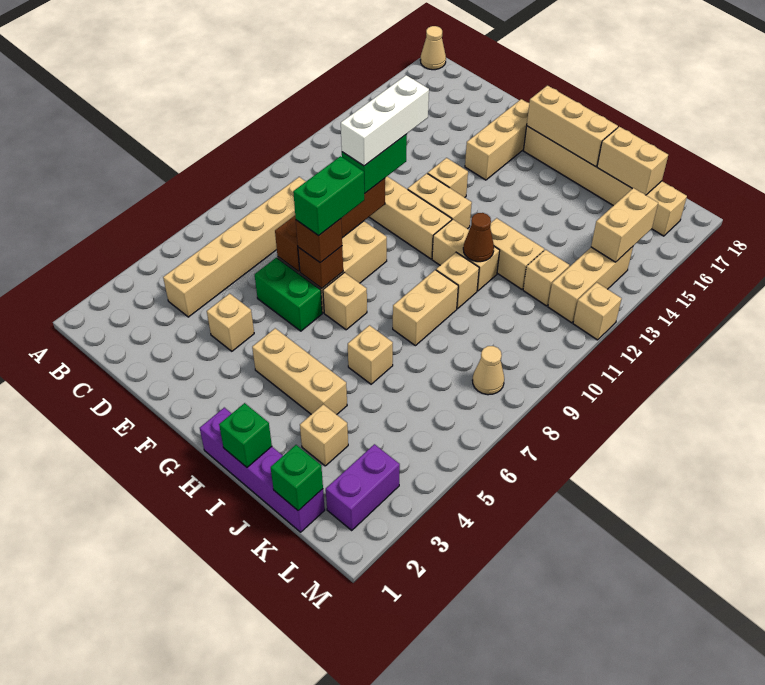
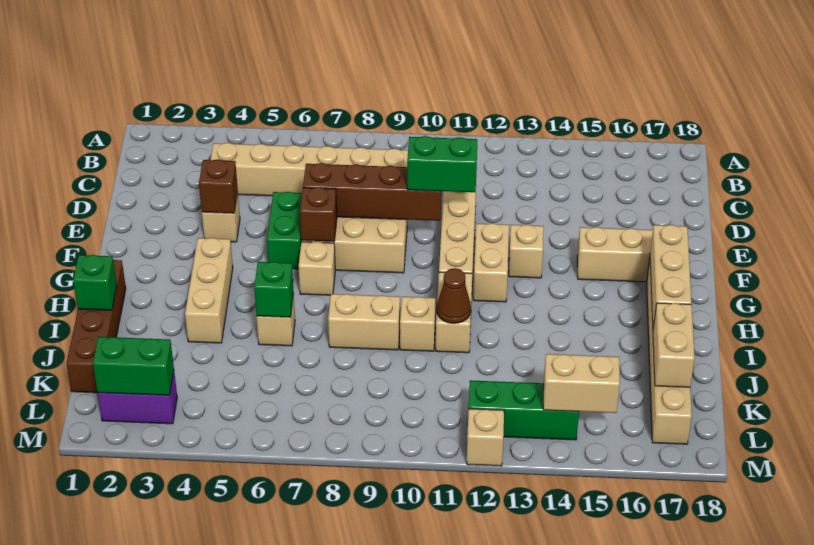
tan 1x1 cone [420,26,446,70] -> none
white 1x3 brick [341,75,429,166] -> none
brown 1x1 brick [296,219,342,263] -> brown 1x1 brick moved to [199,159,238,213]
green 1x2 brick [293,156,365,236] -> green 1x2 brick moved to [93,337,174,395]
purple 1x4 brick [200,408,325,532] -> brown 1x4 brick [67,260,126,393]
tan 1x2 brick [490,218,544,289] -> none
tan 1x1 brick [300,404,348,466] -> none
green 1x1 brick [271,445,323,511] -> green 1x1 brick moved to [254,262,294,317]
tan 1x1 brick [523,250,569,306] -> none
tan 1x1 cone [472,346,504,395] -> none
tan 1x3 brick [548,247,633,323] -> green 1x3 brick [469,380,579,440]

